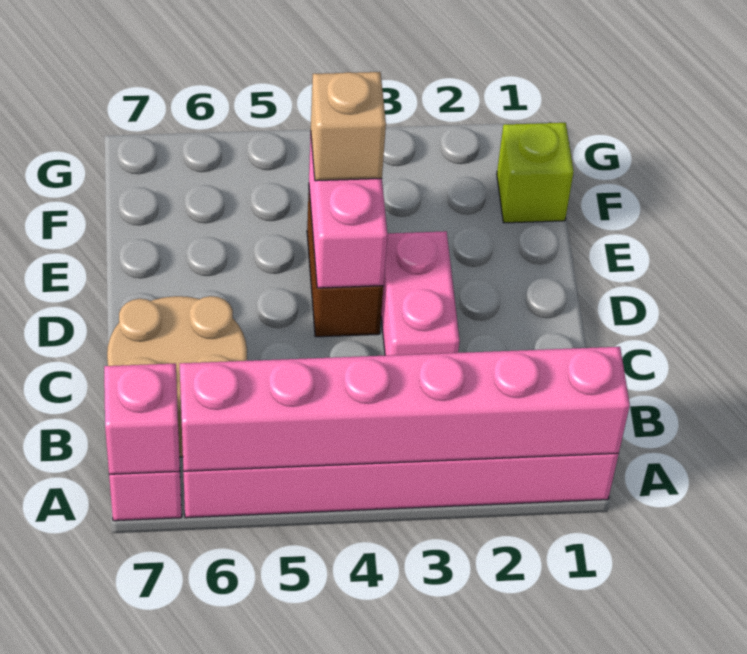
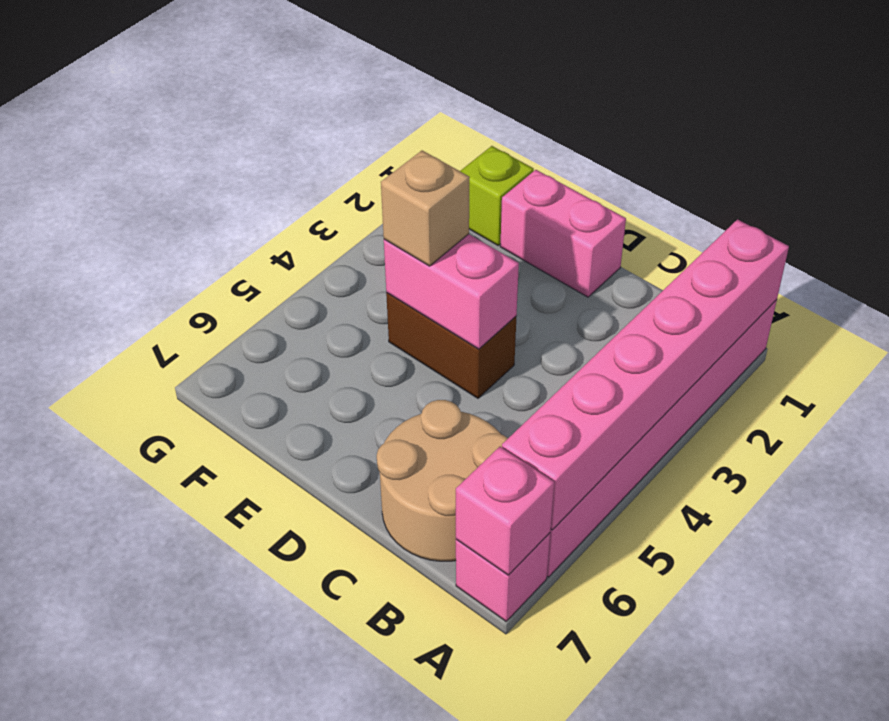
pink 1x2 brick [381,231,460,356] -> pink 1x2 brick moved to [500,170,626,297]

